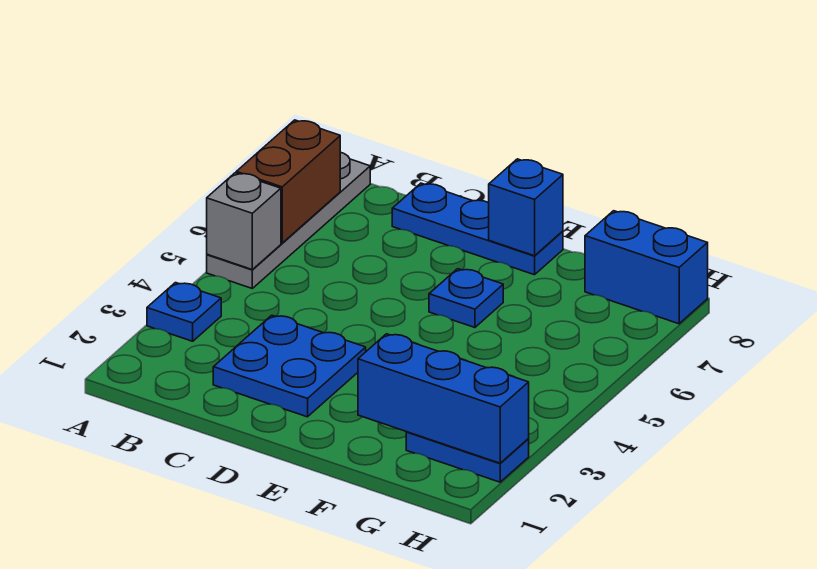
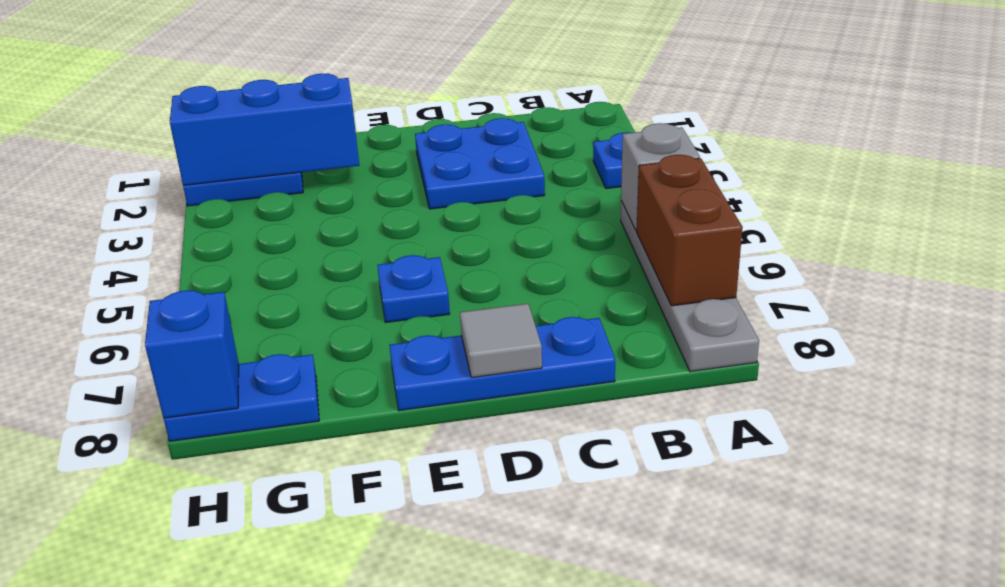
none -> grey 1x1 tile [460,304,542,378]
blue 1x1 brick [489,159,563,256] -> blue 1x1 brick moved to [145,290,239,418]
blue 1x2 brick [585,211,708,324] -> blue 1x2 plate [164,354,319,441]

